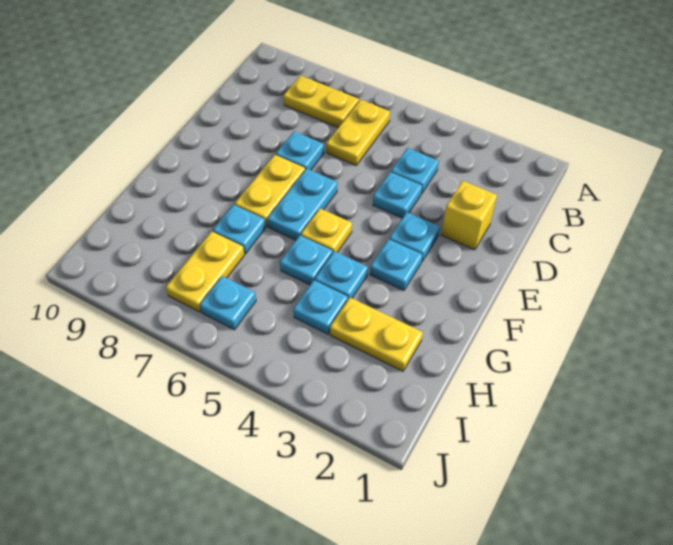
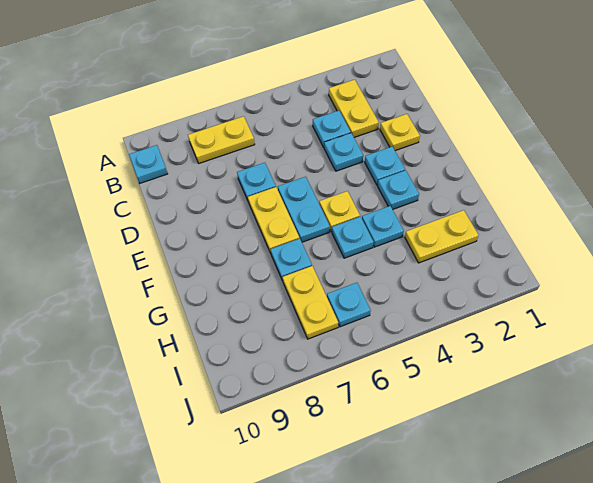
yellow 1x2 plate [326,100,390,165] -> yellow 1x2 plate moved to [329,80,379,137]
yellow 1x1 brick [441,181,497,250] -> yellow 1x1 plate [380,114,420,151]
cyan 1x1 plate [293,280,348,334] -> cyan 1x1 plate moved to [129,145,168,183]

